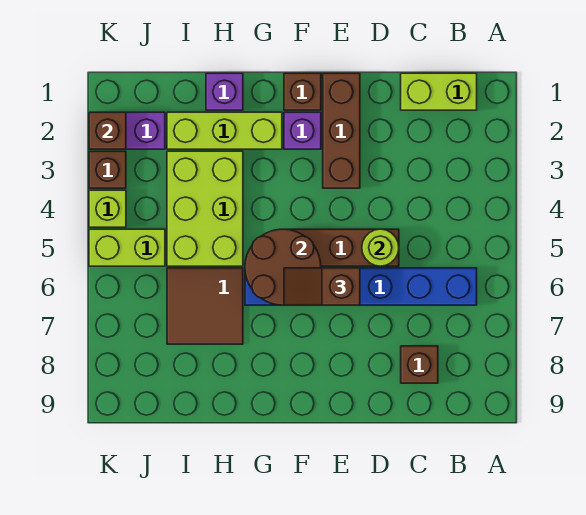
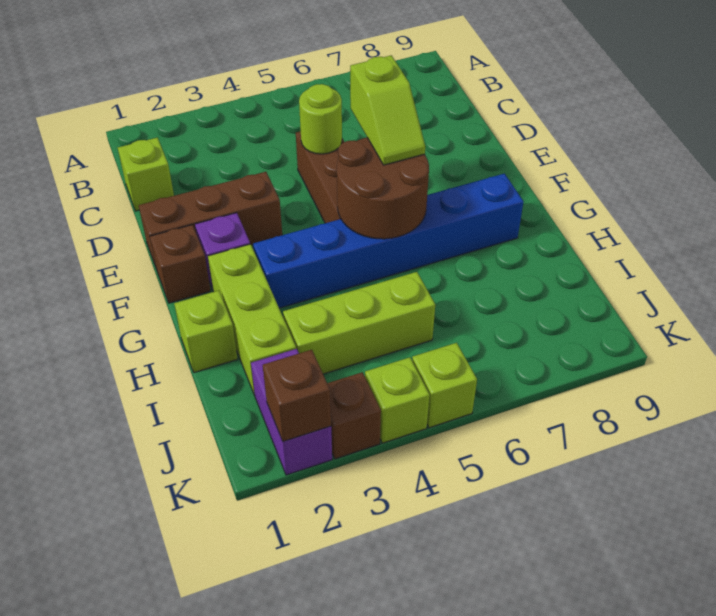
lime 1x2 brick [401,73,477,110] -> lime 1x1 brick [118,138,174,211]
blue 1x6 brick [245,268,477,305] -> blue 1x6 brick turned to [253,174,523,308]
brown 1x1 brick [401,346,438,383] -> none
brown 1x2 slope [284,268,360,305] -> lime 1x2 slope [350,55,425,165]
purple 1x1 brick [206,73,243,110] -> lime 1x1 brick [174,290,238,373]
lime 2x3 brick [167,151,243,266] -> lime 1x3 brick [283,272,435,374]
brown 2x2 tile [167,268,243,344] -> none
lime 1x2 brick [89,229,165,266] -> lime 1x1 brick [412,343,477,428]

